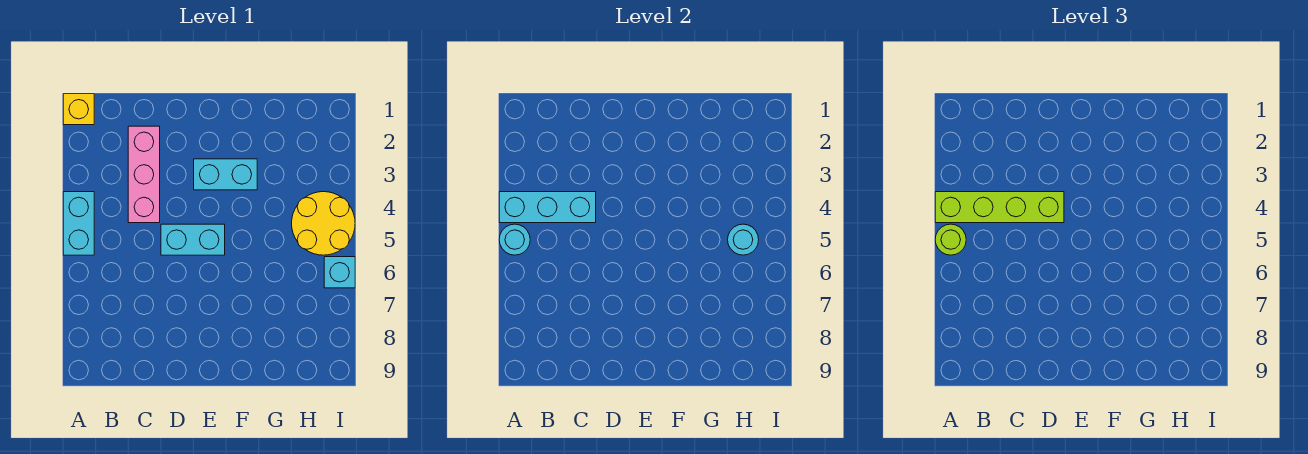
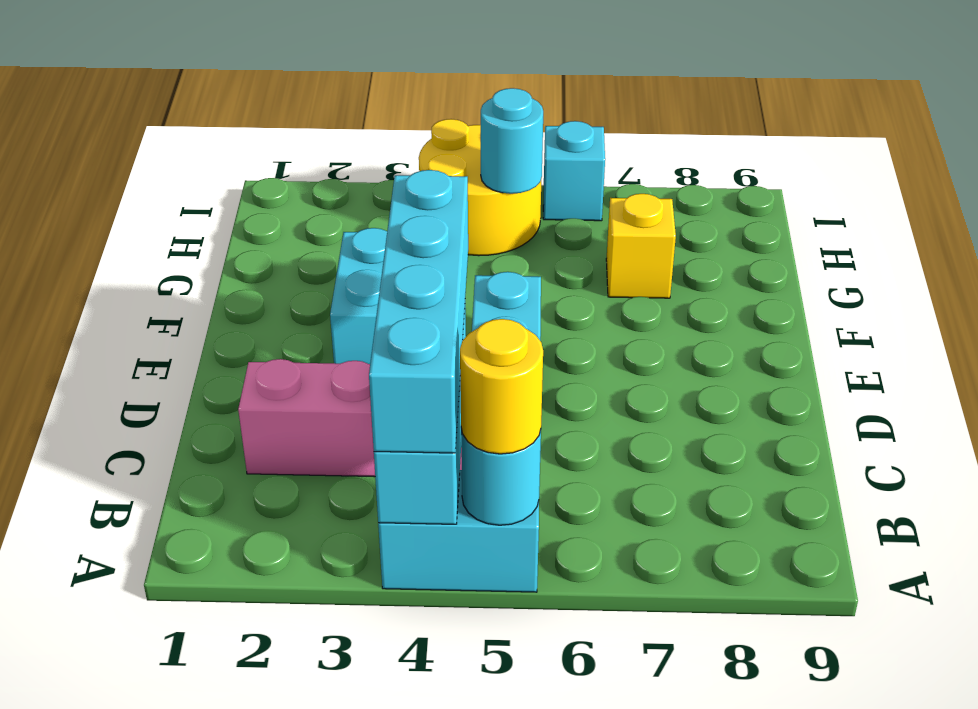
yellow 1x1 brick [63,94,94,125] -> yellow 1x1 brick moved to [606,194,676,298]
lime 1x4 brick [935,192,1064,223] -> cyan 1x4 brick [369,170,468,453]
lime 1x1 round brick [935,224,966,255] -> yellow 1x1 round brick [460,319,543,454]

